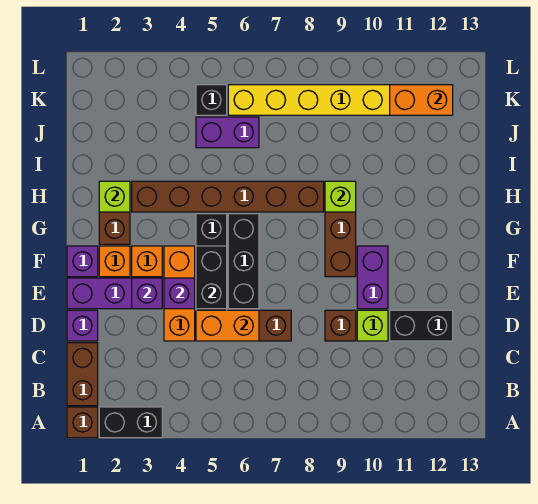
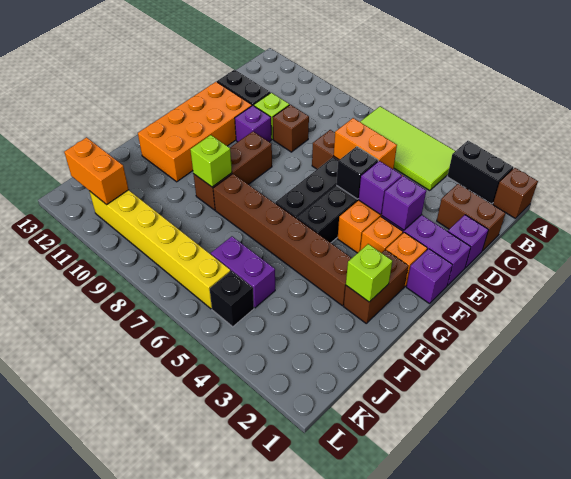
none -> lime 2x4 tile [360,106,455,191]
brown 1x2 brick [67,343,98,406] -> brown 1x2 brick turned to [437,184,506,251]
black 1x2 brick [196,246,227,309] -> black 1x1 brick [336,147,378,199]
purple 1x2 brick [357,246,388,309] -> purple 1x1 brick [235,105,271,142]
none -> orange 2x4 brick [138,82,252,182]

